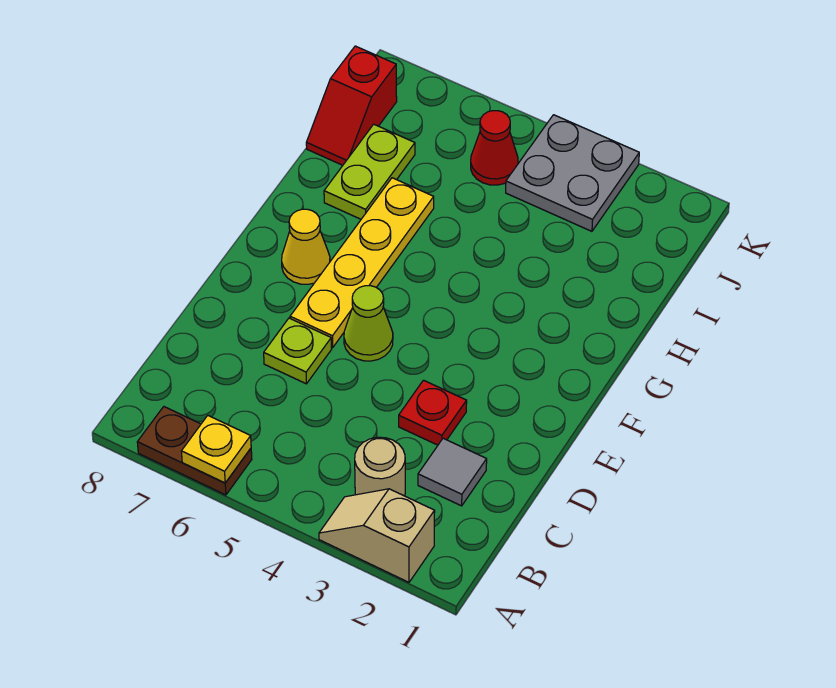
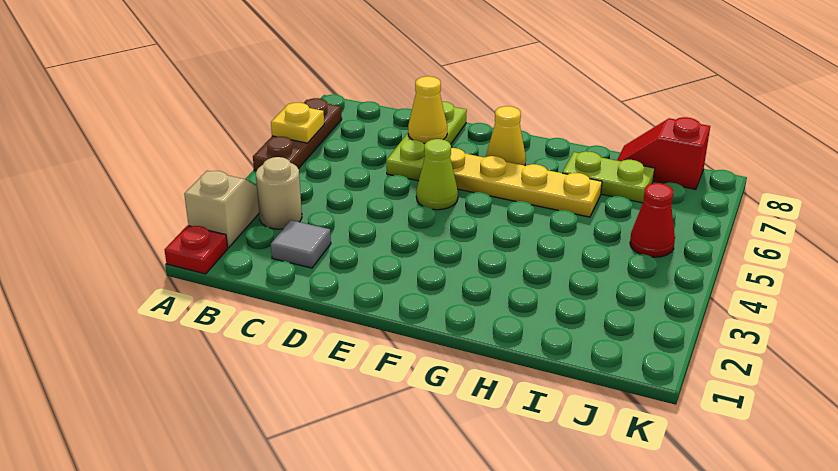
brown 1x2 plate [137,407,252,495] -> brown 1x3 plate [253,98,342,171]
red 1x1 plate [399,380,467,445] -> red 1x1 plate moved to [165,226,228,274]
lime 1x1 plate [264,318,332,384] -> lime 1x3 plate [386,102,467,181]
none -> yellow 1x1 cone [408,76,447,143]
grey 2x2 plate [506,115,639,231] -> none

